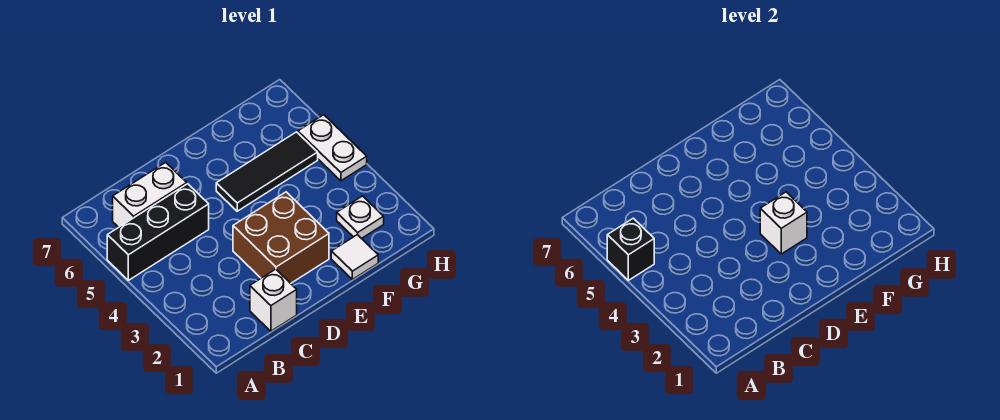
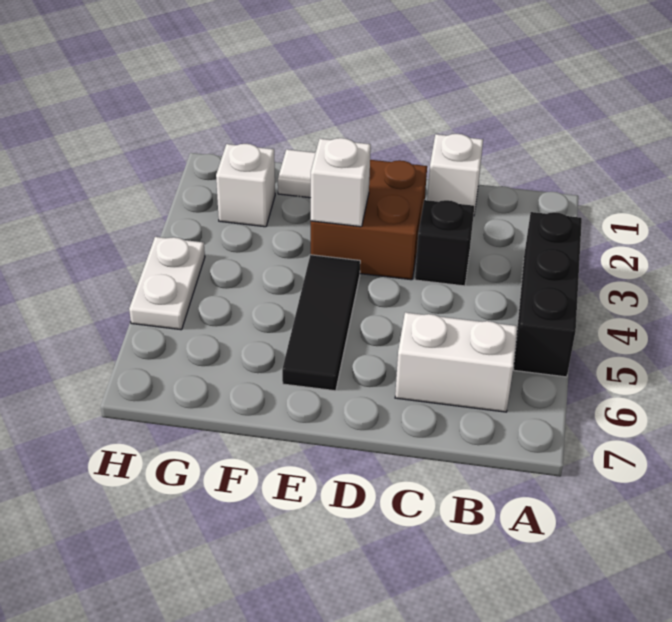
black 1x3 brick [107,184,209,280] -> black 1x3 brick turned to [513,212,582,377]
black 1x1 brick [607,218,654,280] -> black 1x1 brick moved to [415,200,474,286]
black 1x3 tile [216,132,318,211] -> black 1x3 tile turned to [282,255,360,391]
white 1x1 plate [337,196,384,239] -> white 1x1 brick [216,144,275,227]

